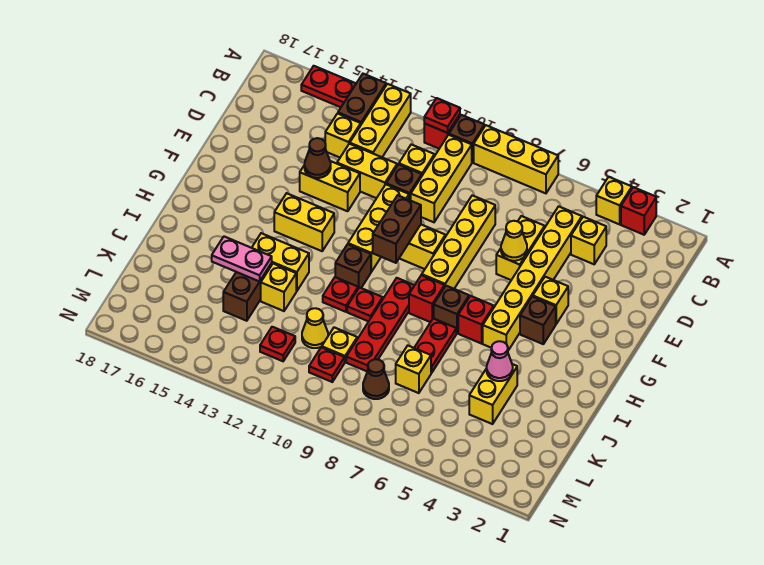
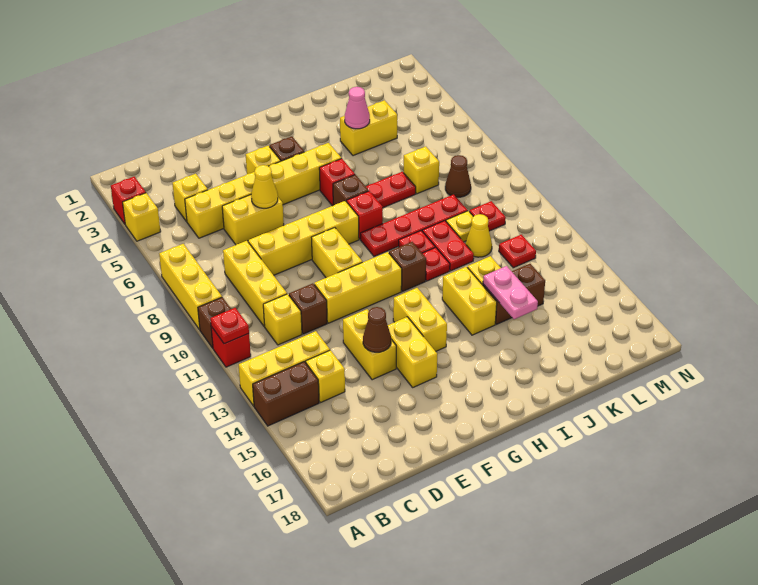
red 1x2 plate [301,66,356,107] -> red 1x2 plate moved to [422,221,474,271]
yellow 1x3 brick [411,135,472,222] -> yellow 1x3 brick turned to [223,241,287,326]
yellow 1x2 brick [337,144,397,198] -> yellow 1x2 brick moved to [388,317,437,387]
brown 1x2 brick [373,195,421,263] -> none

